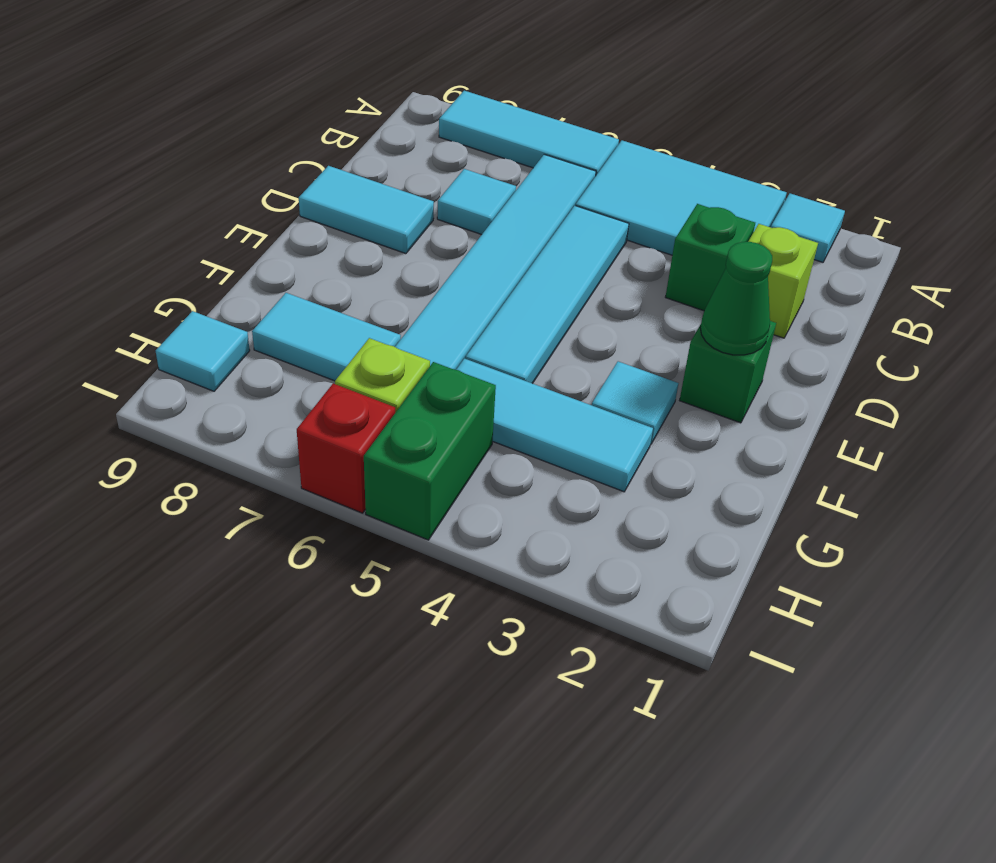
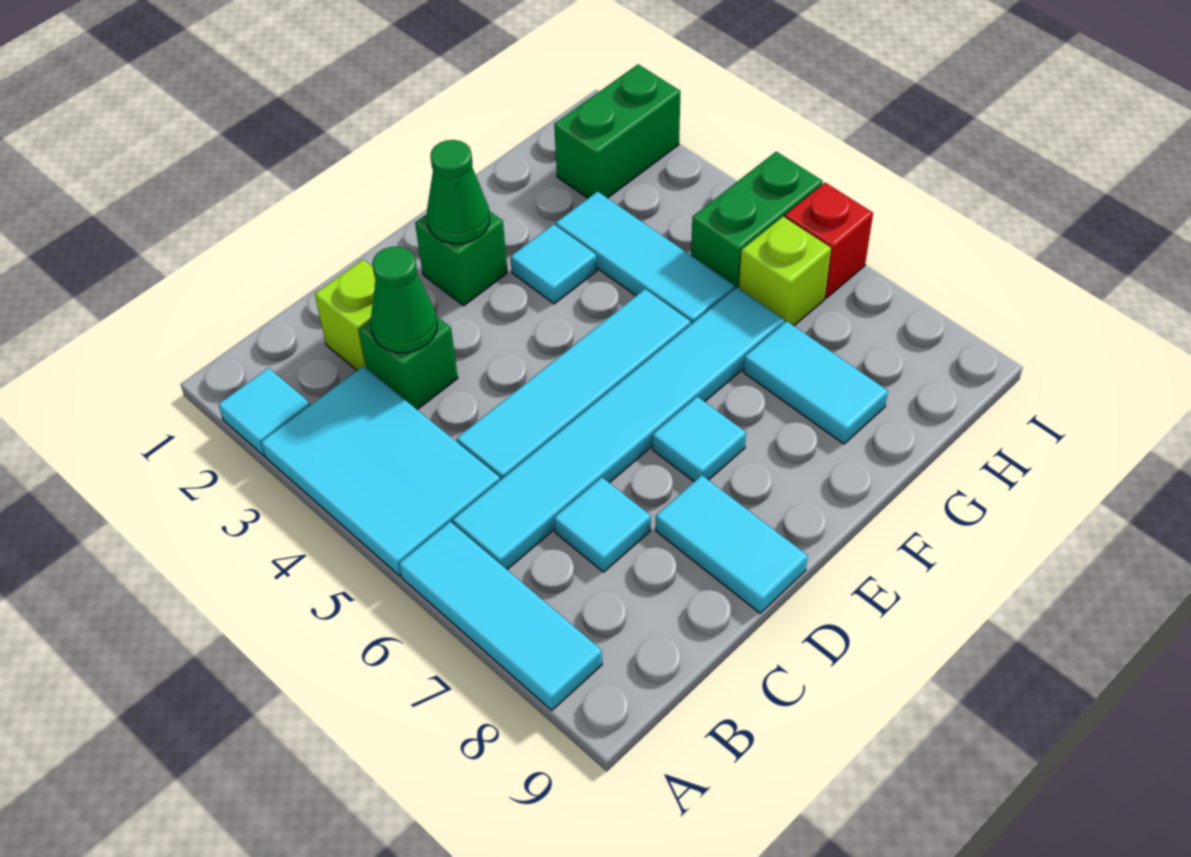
none -> green 1x1 cone [370,247,437,353]
none -> green 1x2 brick [554,64,681,198]
cyan 1x1 tile [156,311,250,391] -> cyan 1x1 tile moved to [653,397,746,482]

